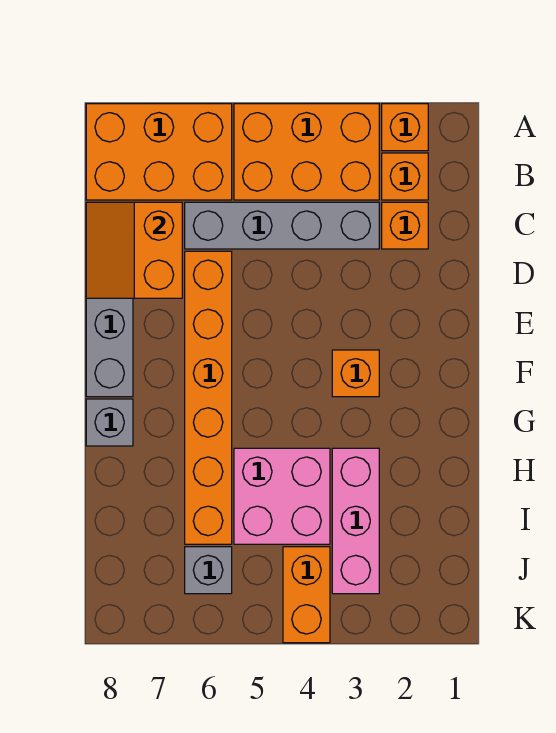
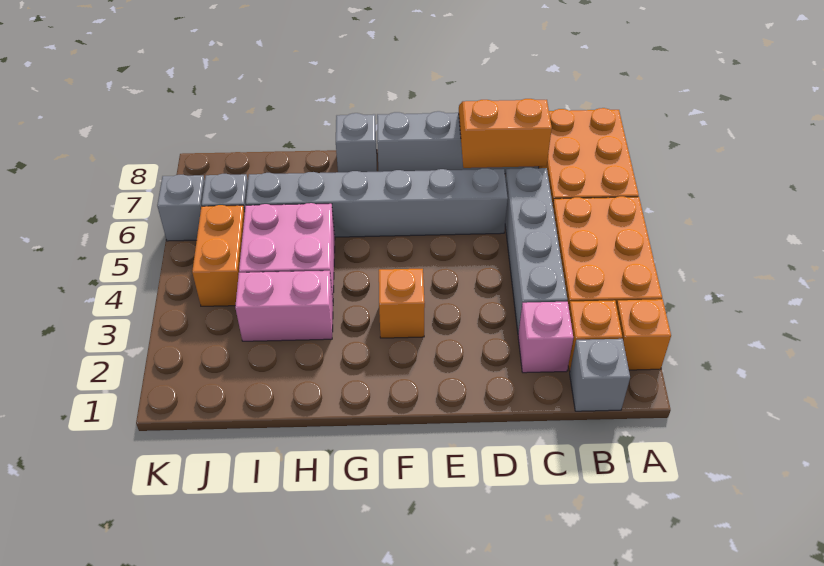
none -> grey 1x1 brick [570,339,630,411]
orange 1x1 brick [382,202,428,249] -> pink 1x1 brick [518,302,573,373]
orange 1x6 brick [185,251,232,544] -> grey 1x6 brick [246,168,508,237]
pink 1x3 brick [332,448,379,594] -> pink 1x2 brick [235,271,333,341]
orange 1x2 brick [283,547,330,643] -> orange 1x2 brick turned to [192,205,245,306]
none -> grey 1x1 brick [157,175,205,241]

